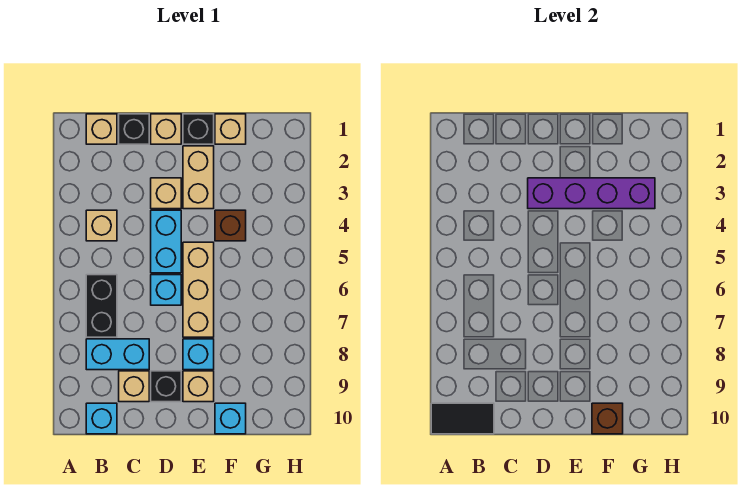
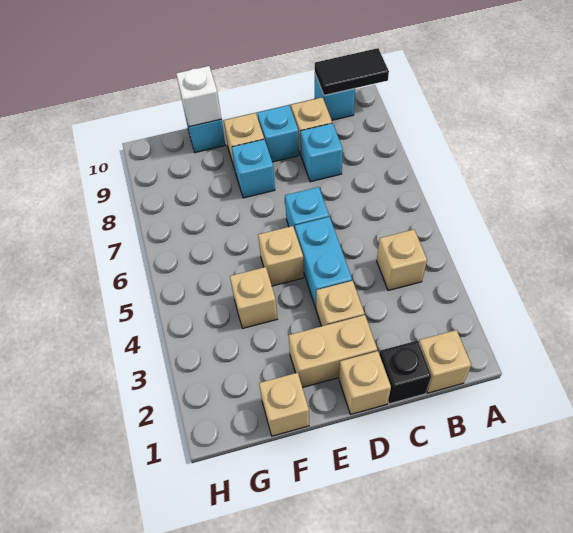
black 1x2 brick [86,275,117,337] -> none
cyan 1x2 brick [86,339,149,370] -> cyan 1x1 brick [301,123,343,182]
purple 1x4 brick [528,178,655,209] -> none
black 1x1 brick [151,371,181,402] -> cyan 1x1 brick [258,105,299,162]
black 1x1 brick [183,114,214,144] -> none
tan 1x2 brick [183,146,214,209] -> tan 1x2 brick turned to [289,315,377,388]
tan 1x3 brick [183,242,214,337] -> tan 1x1 brick [258,226,304,286]
brown 1x1 brick [215,210,246,241] -> tan 1x1 brick [230,267,277,328]
brown 1x1 brick [592,403,623,434] -> white 1x1 brick [176,66,221,127]

